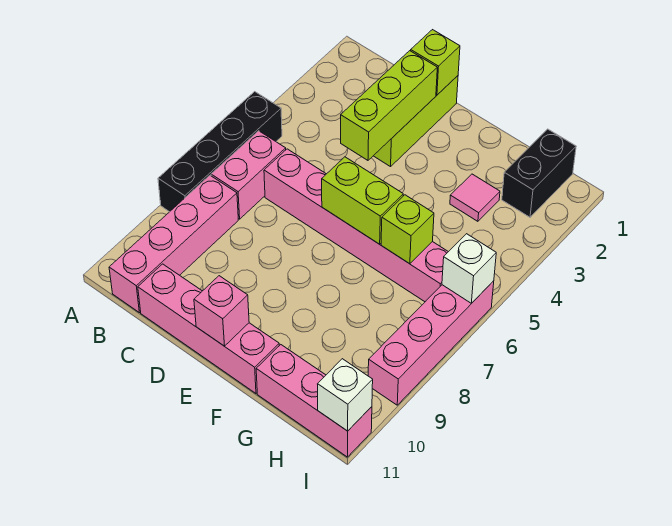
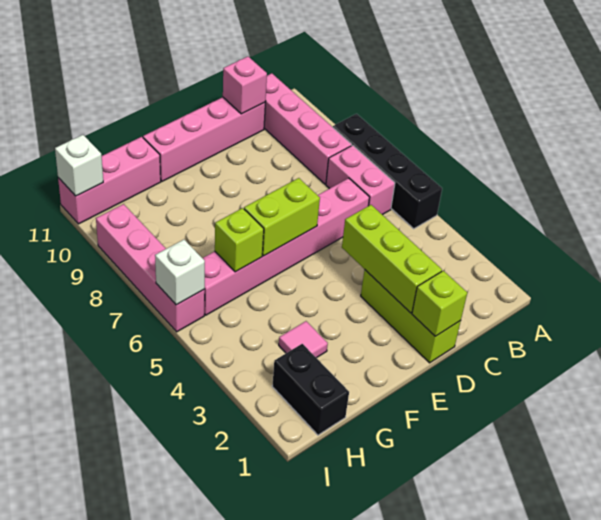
pink 1x1 brick [194,276,249,346] -> pink 1x1 brick moved to [223,57,267,114]

